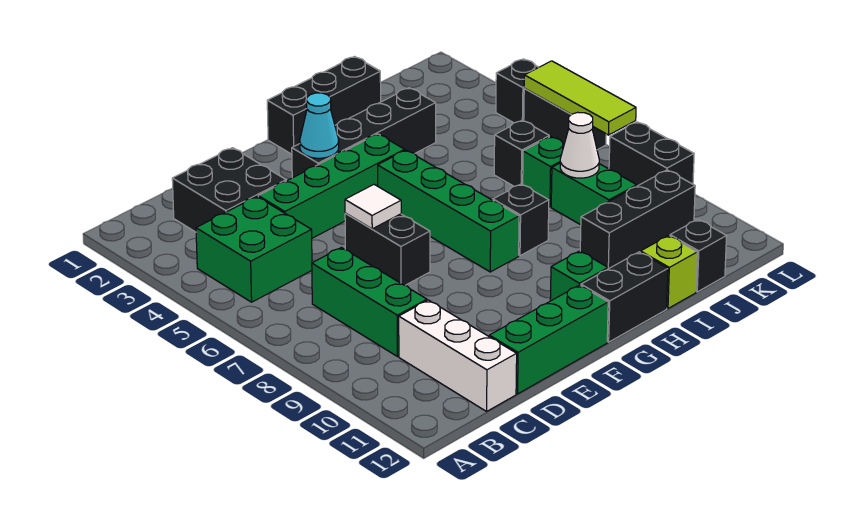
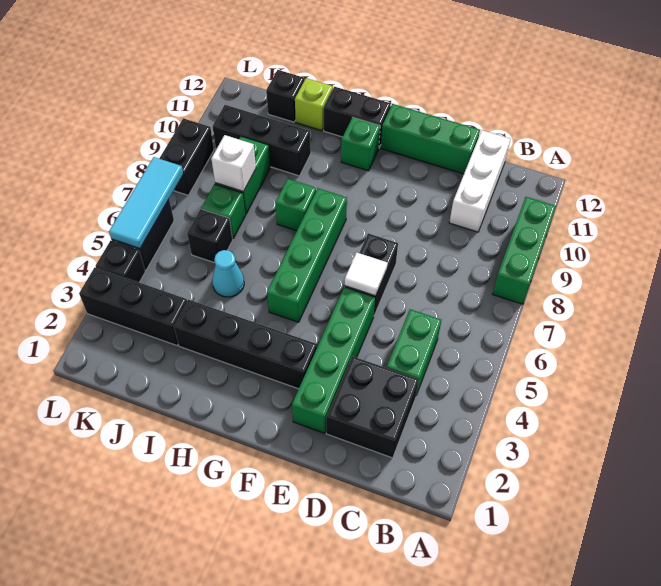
green 2x2 brick [196,197,312,302] -> green 1x2 brick [387,309,441,395]
green 1x3 brick [312,247,427,357] -> green 1x3 brick moved to [493,197,556,304]
green 1x4 brick [258,134,405,238] -> green 1x4 brick turned to [292,287,375,433]
cyan 1x1 cone [300,93,339,158] -> cyan 1x1 cone moved to [212,250,244,297]
black 1x3 brick [267,57,381,154] -> black 1x3 brick moved to [79,267,187,345]
black 1x1 brick [493,184,549,256] -> green 1x1 brick [275,179,316,231]
white 1x1 cone [560,112,599,178] -> white 1x1 brick [211,135,256,192]
lime 1x3 tile [524,61,636,135] -> cyan 1x3 tile [109,157,183,249]

